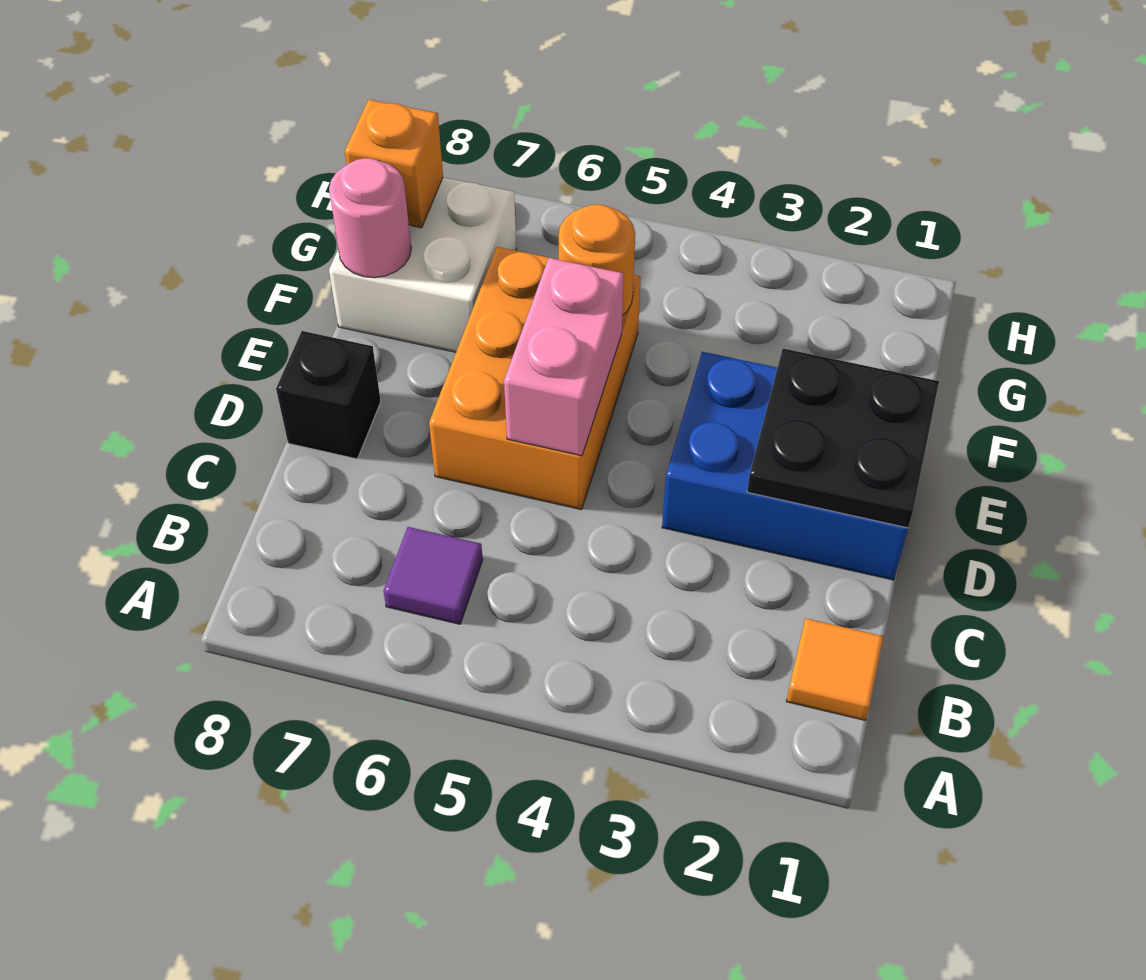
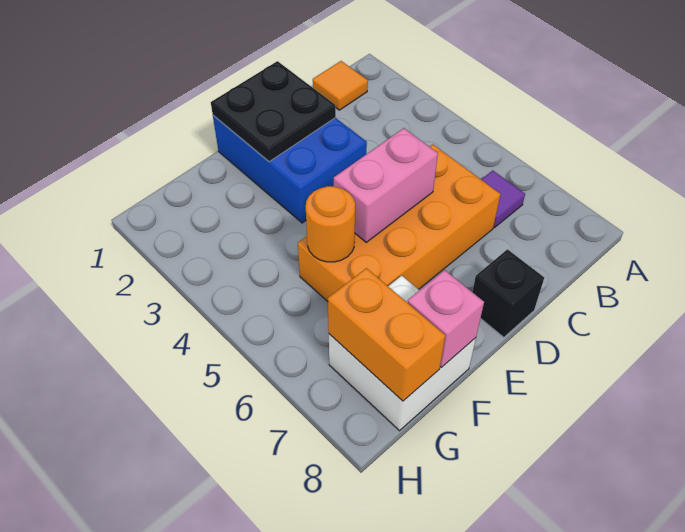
orange 2x3 brick [429,247,641,510] -> orange 2x4 brick [298,145,500,301]
pink 1x1 round brick [329,158,411,278] -> pink 1x1 brick [408,270,484,368]
orange 1x1 brick [345,100,443,228] -> orange 1x2 brick [328,268,445,401]

